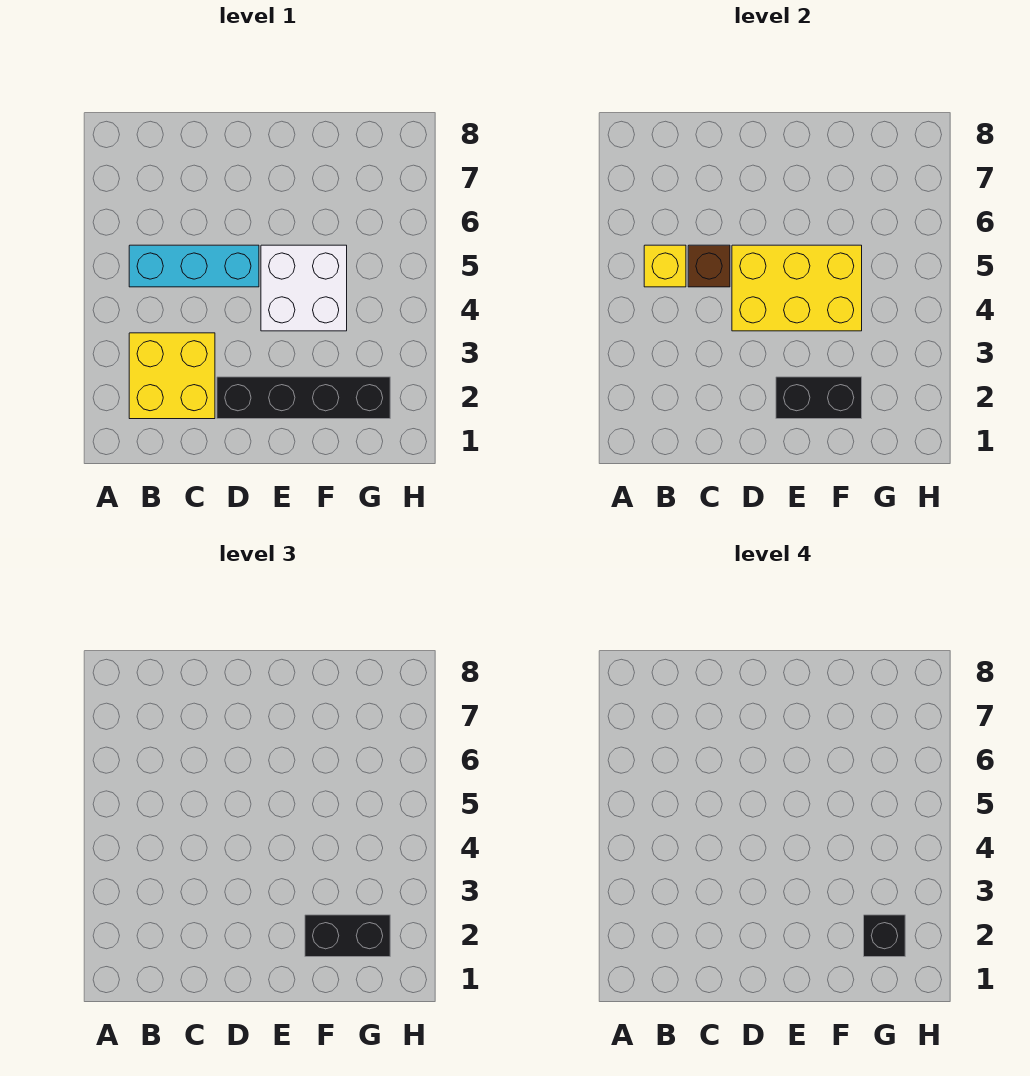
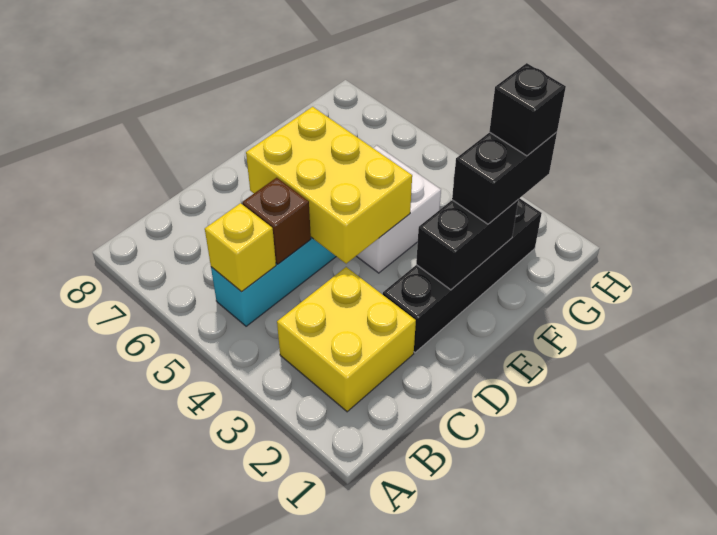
yellow 2x3 brick [732,245,862,331] -> yellow 2x3 brick turned to [246,107,412,264]

